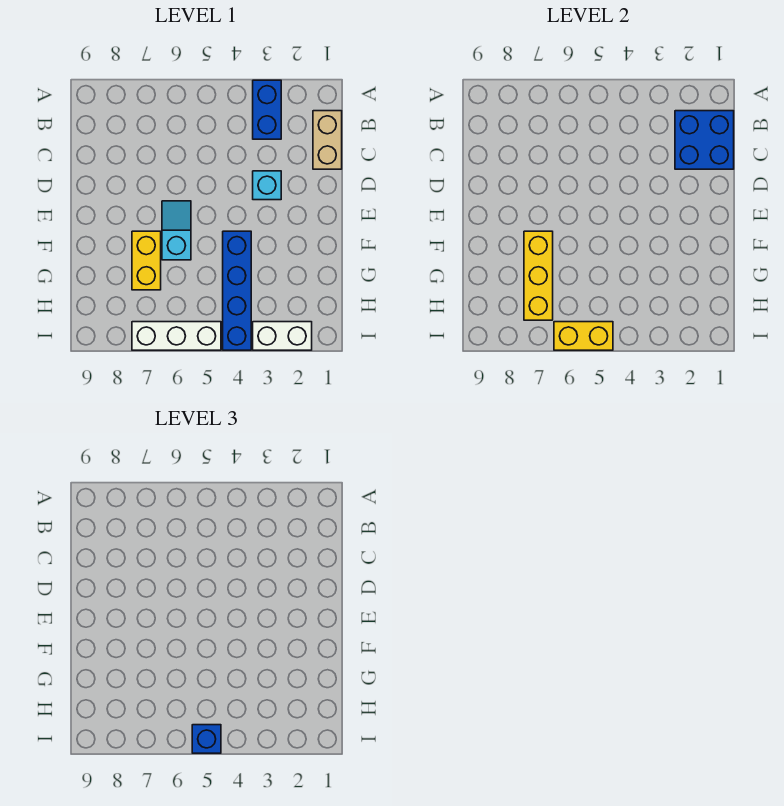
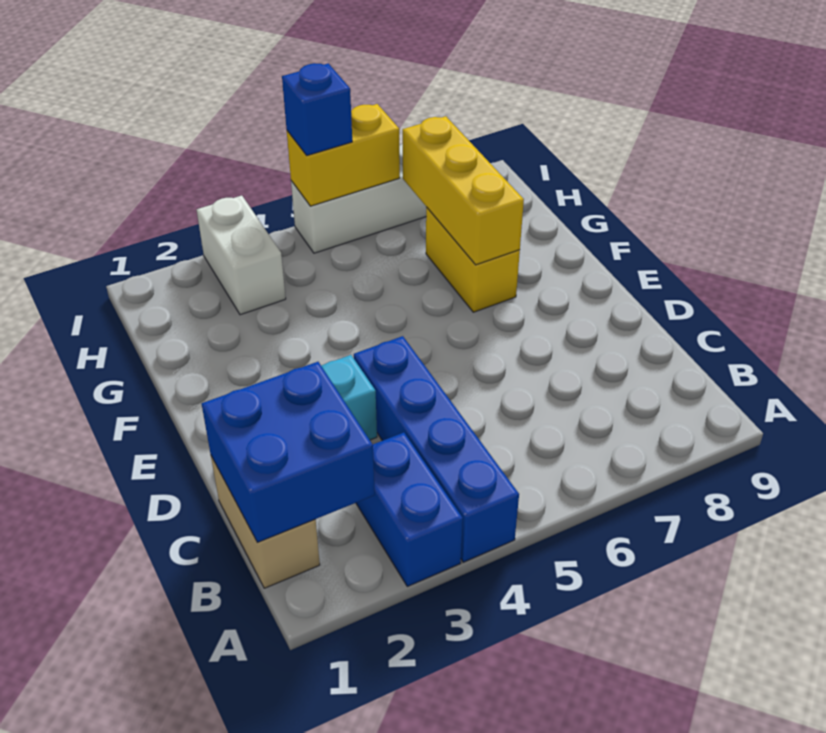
cyan 1x2 slope [162,201,191,260] -> none
blue 1x4 brick [223,231,251,350] -> blue 1x4 brick moved to [354,336,519,562]
white 1x2 brick [253,322,312,350] -> white 1x2 brick turned to [197,196,286,315]

